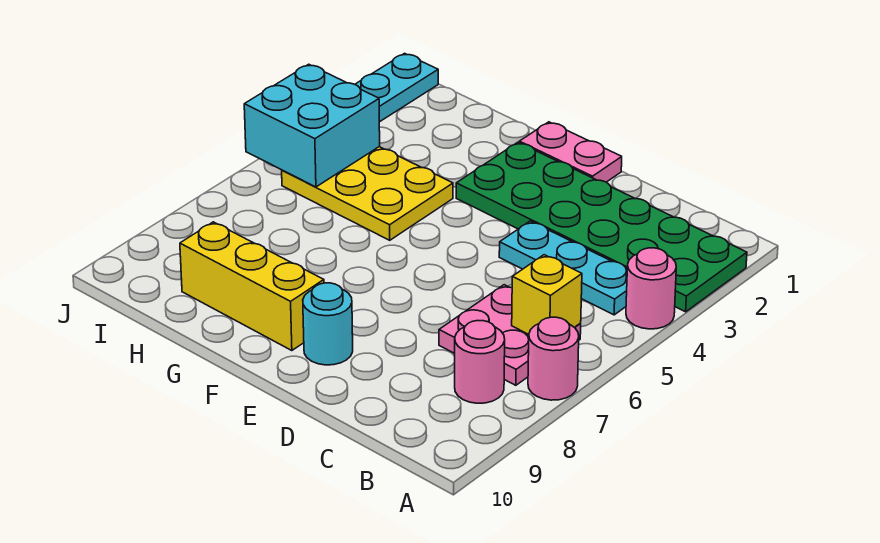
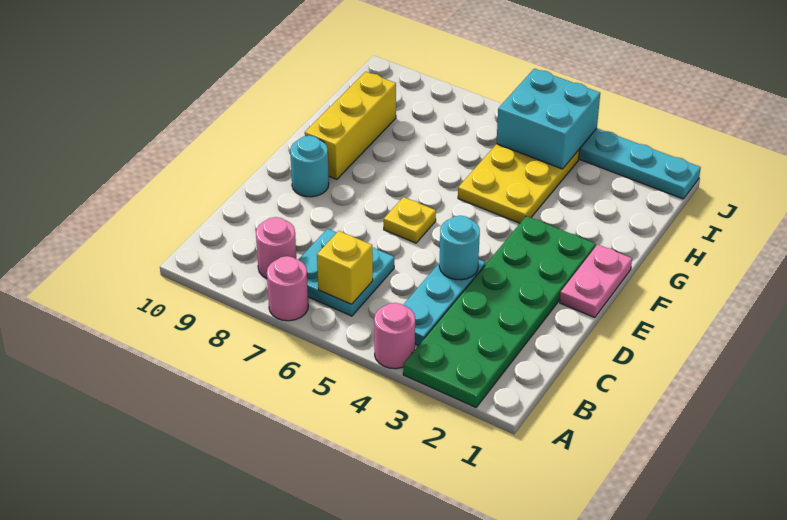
pink 2x2 plate [439,285,581,385] -> cyan 2x2 plate [298,229,394,316]
none -> cyan 1x1 round brick [439,216,480,280]
none -> yellow 1x1 plate [384,197,436,243]

